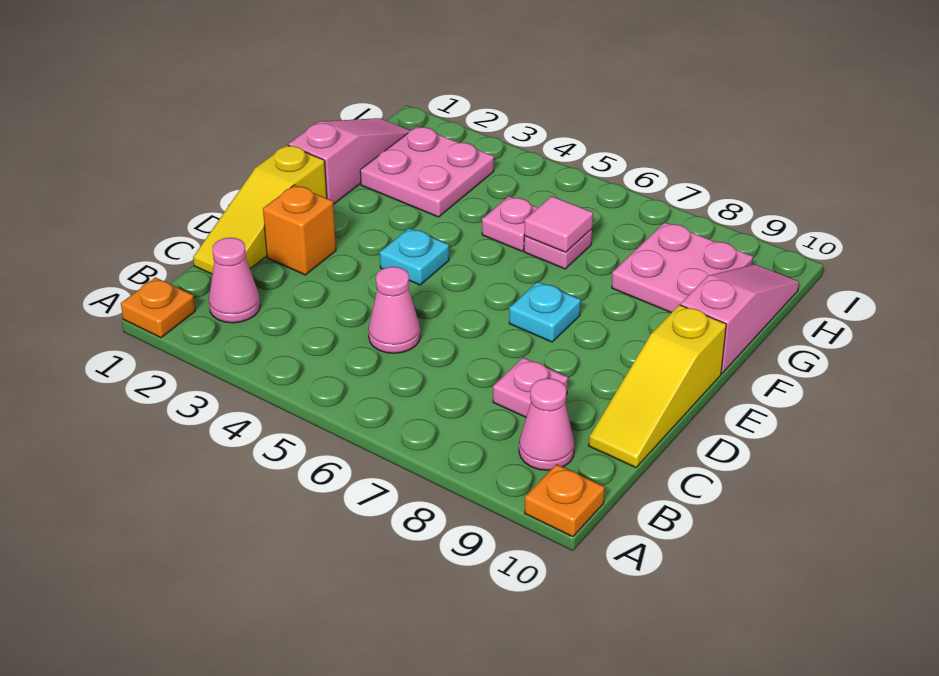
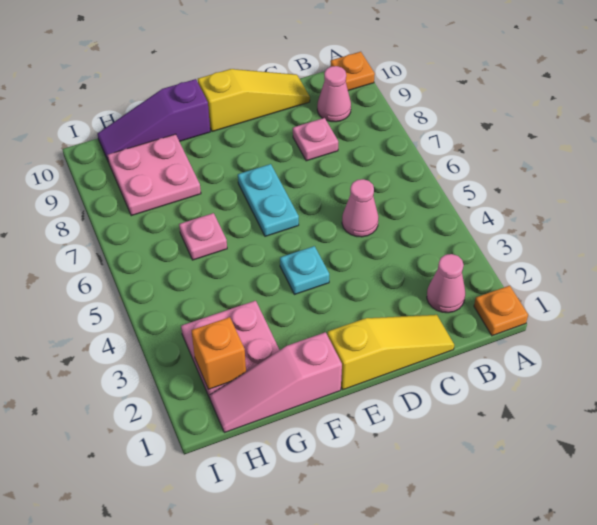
orange 1x1 brick [263,185,336,275] -> orange 1x1 brick moved to [191,317,246,389]
cyan 1x1 plate [509,282,581,342] -> cyan 1x2 plate [238,164,299,236]
pink 1x3 slope [681,264,799,373] -> purple 1x3 slope [97,79,210,162]
pink 1x1 plate [482,196,538,251] -> none
pink 1x1 tile [524,196,593,252] -> none

